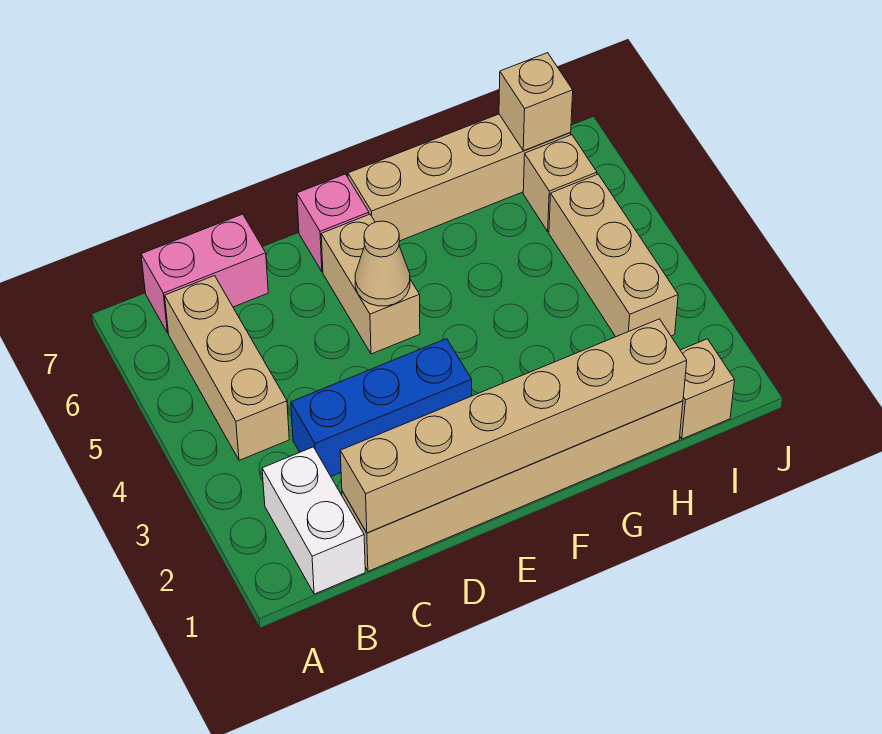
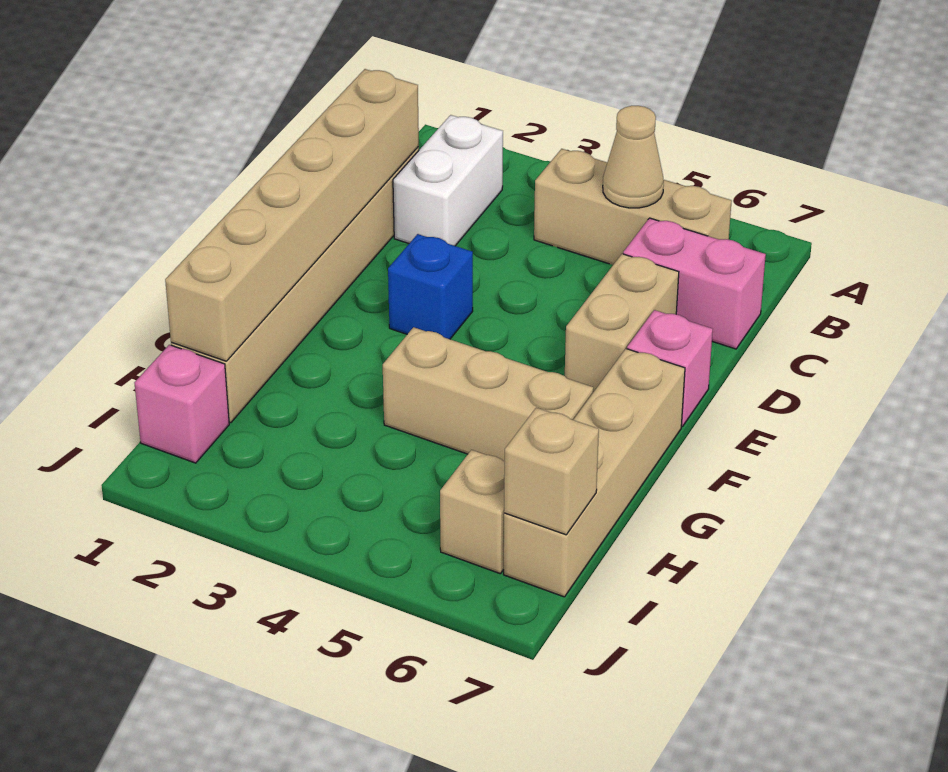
white 1x2 brick [262,447,365,594] -> white 1x2 brick turned to [393,115,503,246]
pink 1x2 brick [141,214,268,333] -> pink 1x2 brick turned to [623,218,766,349]
blue 1x3 brick [291,339,472,476] -> blue 1x1 brick [388,234,473,339]
tan 1x2 brick [321,214,420,354] -> tan 1x2 brick turned to [565,254,679,392]
tan 1x1 cone [355,221,410,306] -> tan 1x1 cone moved to [603,106,664,208]
tan 1x1 brick [680,339,735,439] -> pink 1x1 brick [135,345,229,463]
tan 1x3 brick [549,174,678,337] -> tan 1x3 brick moved to [383,327,593,461]

